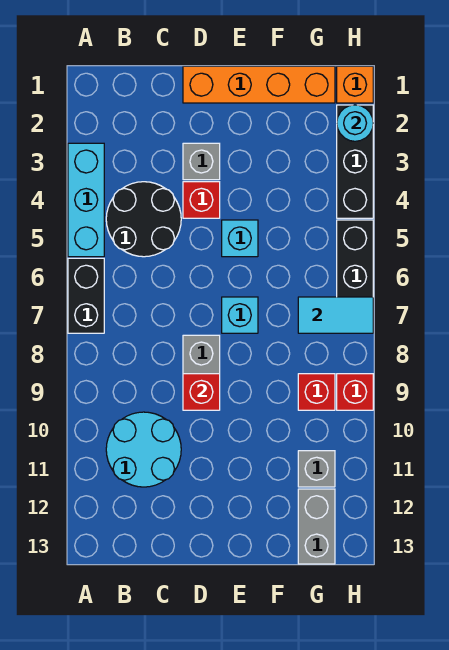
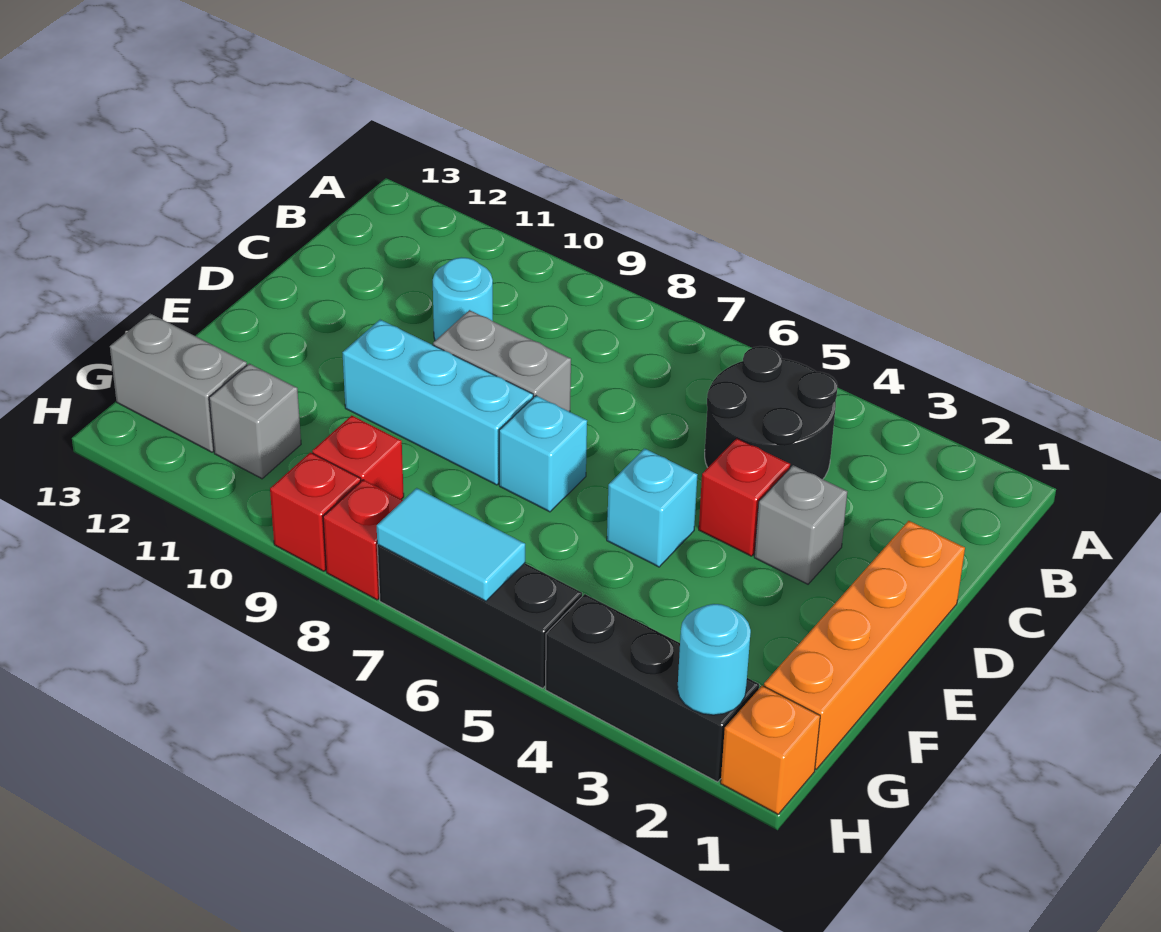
cyan 1x3 brick [68,143,104,257] -> cyan 1x3 brick moved to [342,320,533,485]
black 1x2 brick [68,258,104,333] -> none
cyan 2x2 round brick [106,412,181,487] -> cyan 1x1 round brick [433,257,493,340]
red 1x1 brick [183,374,220,410] -> red 1x1 brick moved to [323,480,403,600]
cyan 1x2 tile [298,297,373,333] -> cyan 1x2 tile turned to [377,488,525,601]

